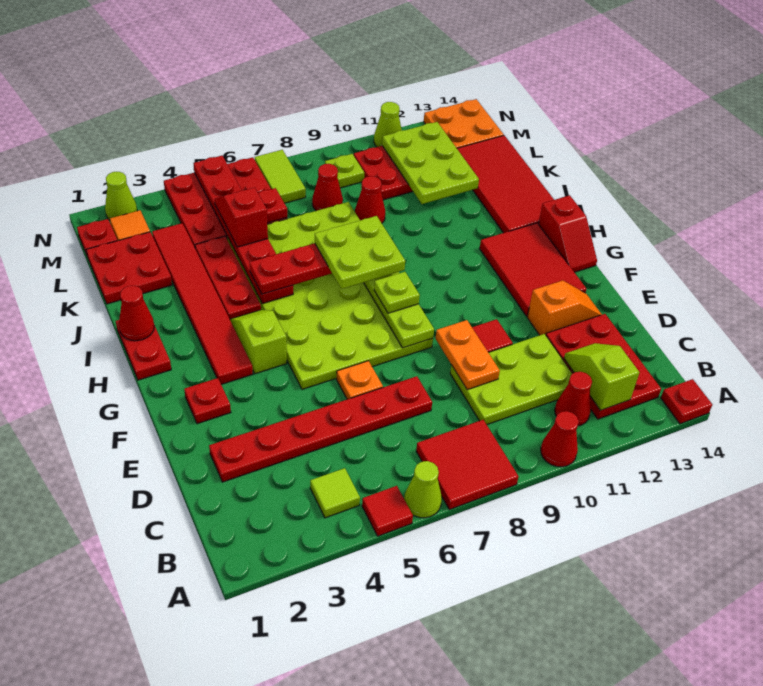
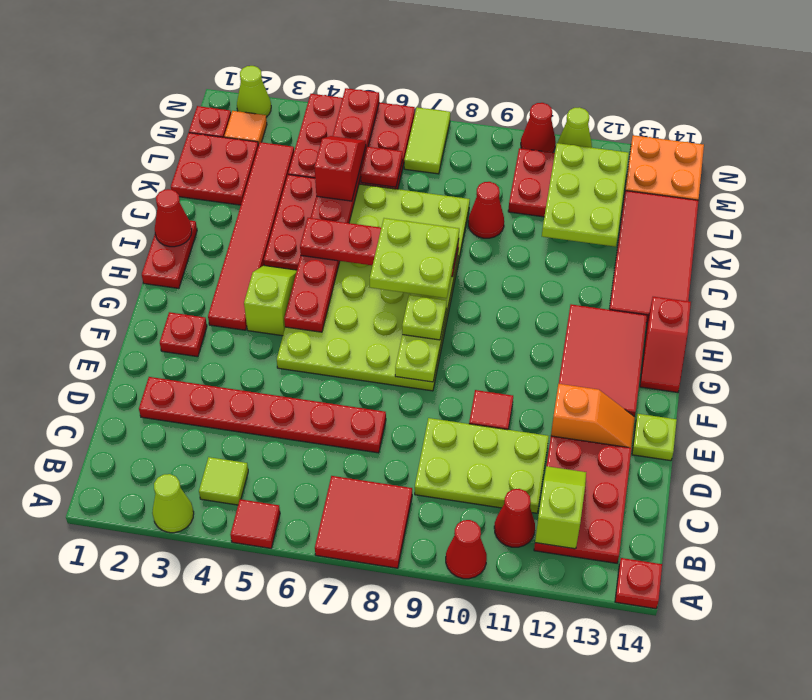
lime 1x1 cone [404,461,442,518] -> lime 1x1 cone moved to [152,474,194,533]
orange 1x2 plate [436,320,500,390] -> none
orange 1x1 plate [337,361,383,399] -> none
red 1x6 plate [193,156,293,304] -> red 1x8 plate [284,88,379,332]
red 1x1 cone [312,164,343,211] -> red 1x1 cone moved to [521,103,556,153]
lime 1x1 plate [325,154,364,188] -> lime 1x1 plate moved to [632,414,677,461]

